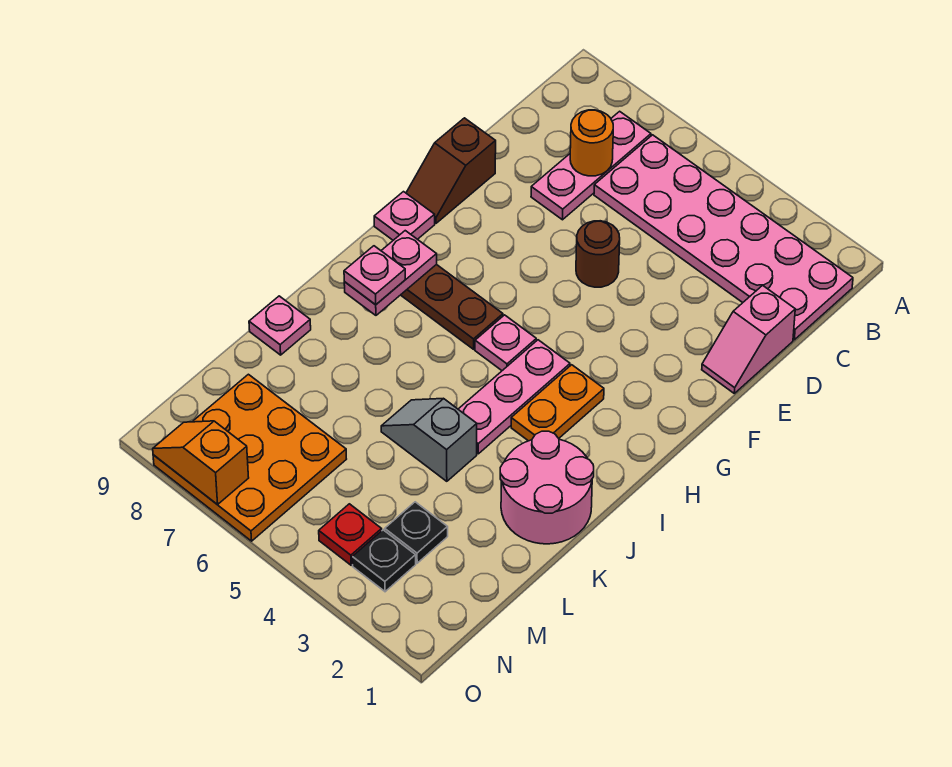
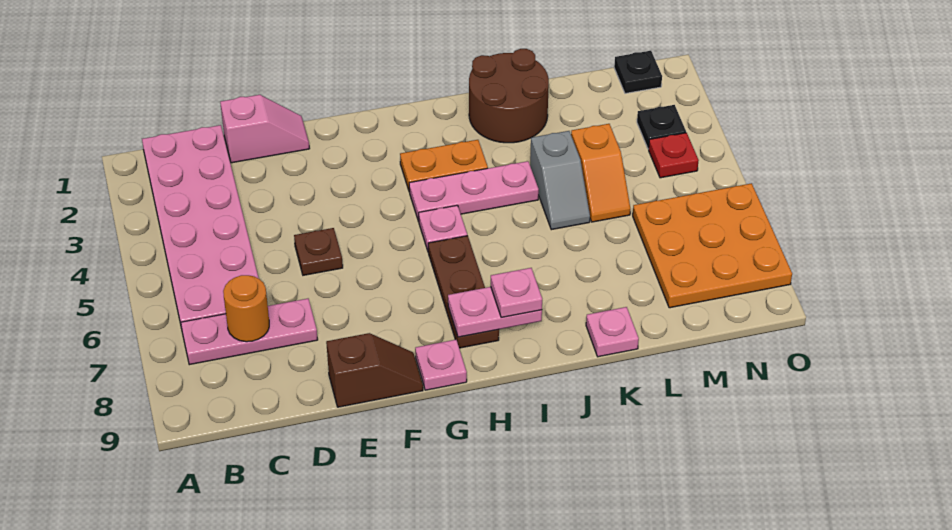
brown 1x1 round brick [576,221,620,287] -> brown 1x1 plate [294,228,343,275]
pink 2x2 round brick [500,431,594,544] -> brown 2x2 round brick [469,49,549,143]
black 1x1 plate [385,502,448,563] -> black 1x1 plate moved to [614,51,662,93]
orange 1x2 slope [153,421,249,505] -> orange 1x2 slope moved to [571,124,630,222]

